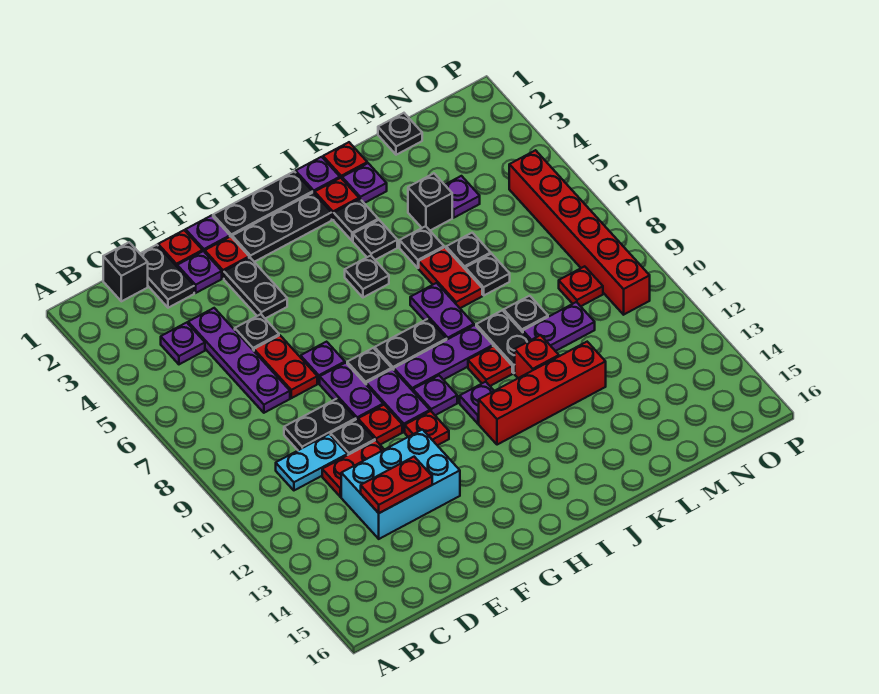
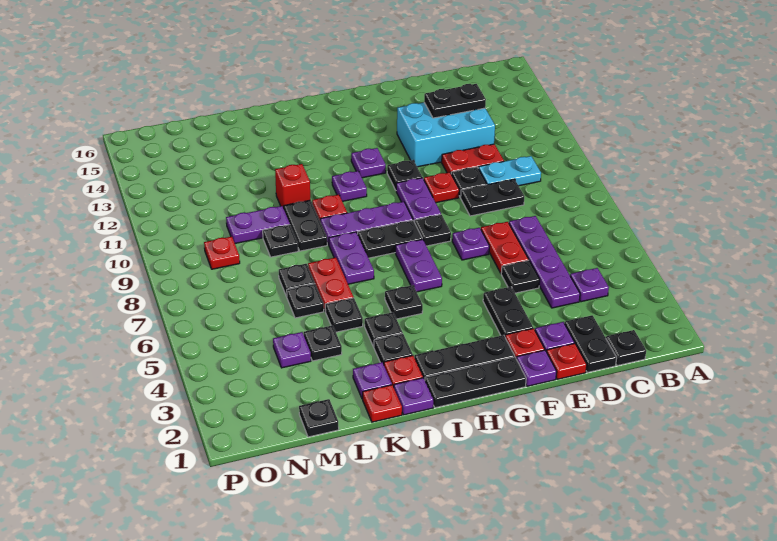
black 1x1 brick [103,242,148,301] -> black 1x1 plate [606,330,646,366]
red 1x2 plate [361,457,432,513] -> black 1x2 plate [424,84,486,118]
purple 1x2 plate [320,363,383,420] -> purple 1x2 plate moved to [395,239,442,292]
red 1x1 plate [405,411,449,445] -> black 1x1 plate [387,160,422,190]
purple 1x1 plate [413,376,457,415] -> purple 1x1 plate moved to [351,148,386,178]
red 1x4 brick [479,342,606,445] -> none
black 1x1 brick [408,173,452,230] -> black 1x1 plate [304,325,342,361]
red 1x6 brick [509,150,650,315] -> none

